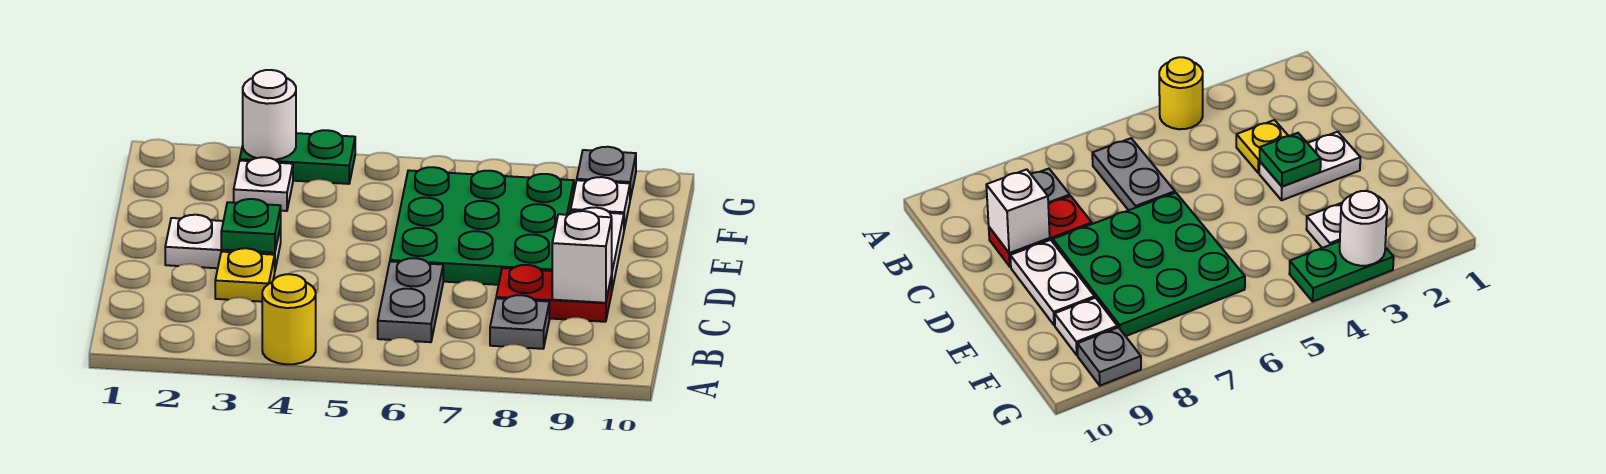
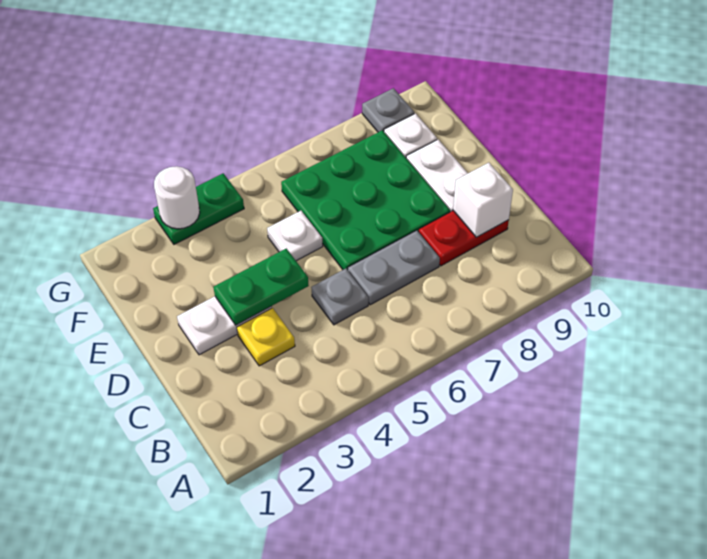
yellow 1x1 round brick [262,274,316,364] -> none
grey 1x2 plate [378,258,443,342] -> grey 1x2 plate turned to [348,230,440,305]
grey 1x1 plate [490,295,549,349] -> grey 1x1 plate moved to [311,269,368,325]
green 1x1 plate [221,199,281,253] -> green 1x2 plate [213,249,309,325]
white 1x1 plate [234,157,293,211] -> white 1x1 plate moved to [267,211,323,261]

